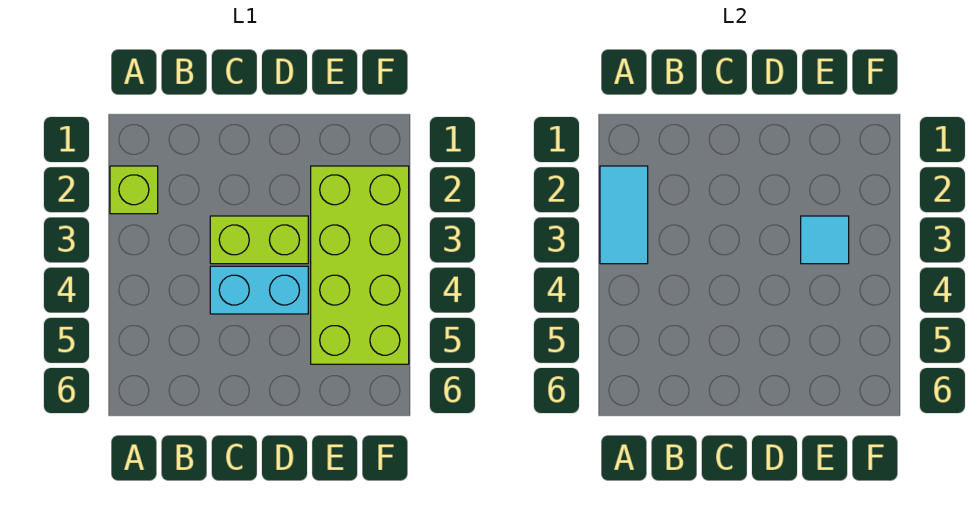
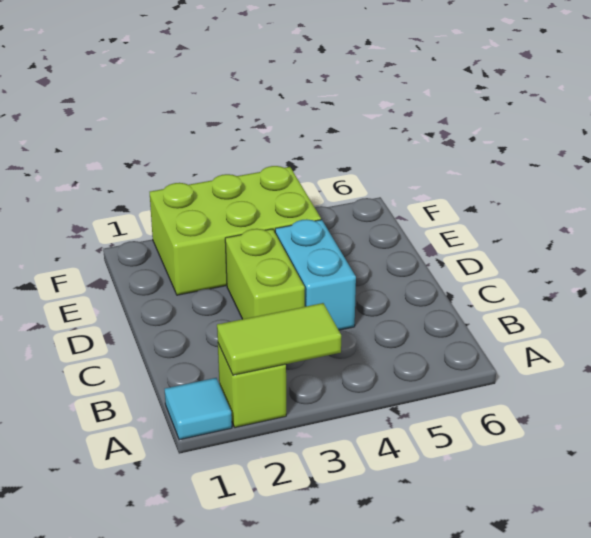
cyan 1x2 tile [600,166,648,264] -> lime 1x2 tile [217,303,341,375]
lime 2x4 brick [311,166,409,364] -> lime 2x3 brick [150,166,321,295]
cyan 1x1 tile [801,216,849,264] -> cyan 1x1 tile moved to [165,378,232,440]

